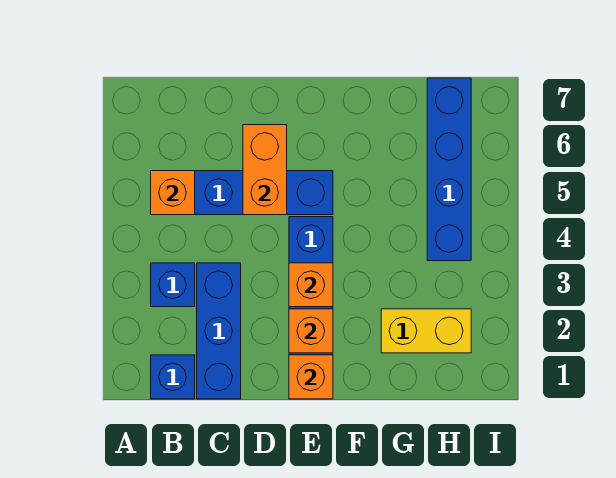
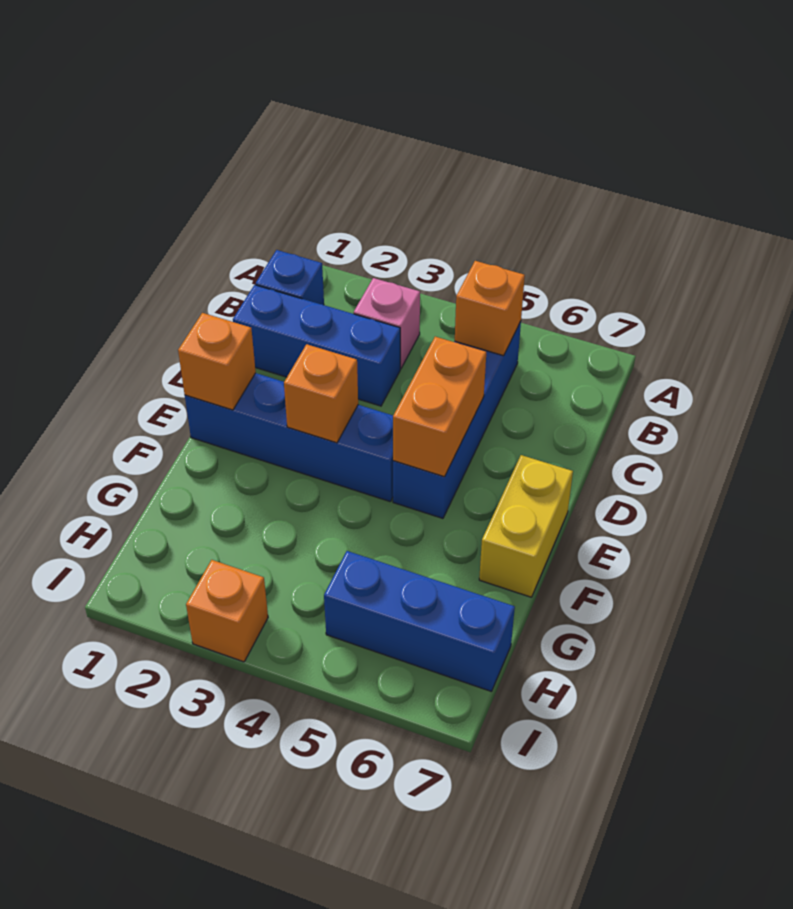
blue 1x1 brick [151,263,195,307] -> pink 1x1 brick [354,278,420,369]
orange 1x2 brick [243,125,287,215] -> orange 1x2 brick turned to [393,337,486,477]
orange 1x1 brick [289,309,333,353] -> orange 1x1 brick moved to [186,560,268,662]
yellow 1x2 brick [381,309,471,353] -> yellow 1x2 brick moved to [479,455,573,597]
blue 1x4 brick [427,78,471,261] -> blue 1x3 brick [324,551,515,691]

